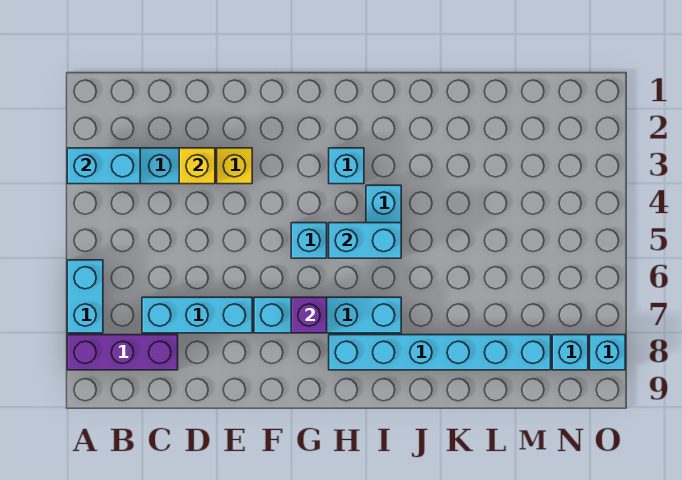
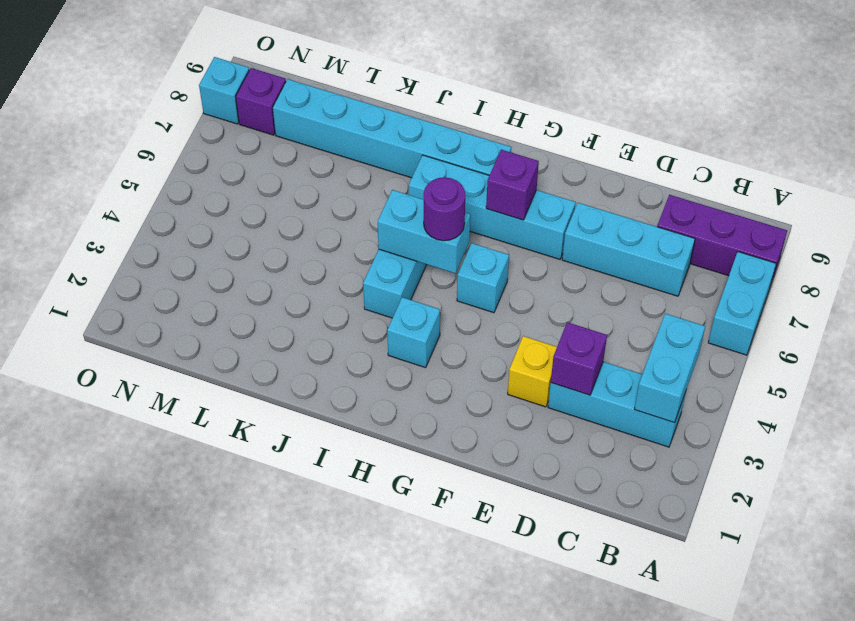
cyan 1x2 brick [67,148,140,184] -> cyan 1x2 brick turned to [634,314,705,423]
yellow 1x1 brick [179,148,215,184] -> purple 1x1 brick [551,322,607,395]
none -> purple 1x1 round brick [424,177,465,241]
cyan 1x1 brick [552,335,588,370] -> purple 1x1 brick [236,68,286,135]

